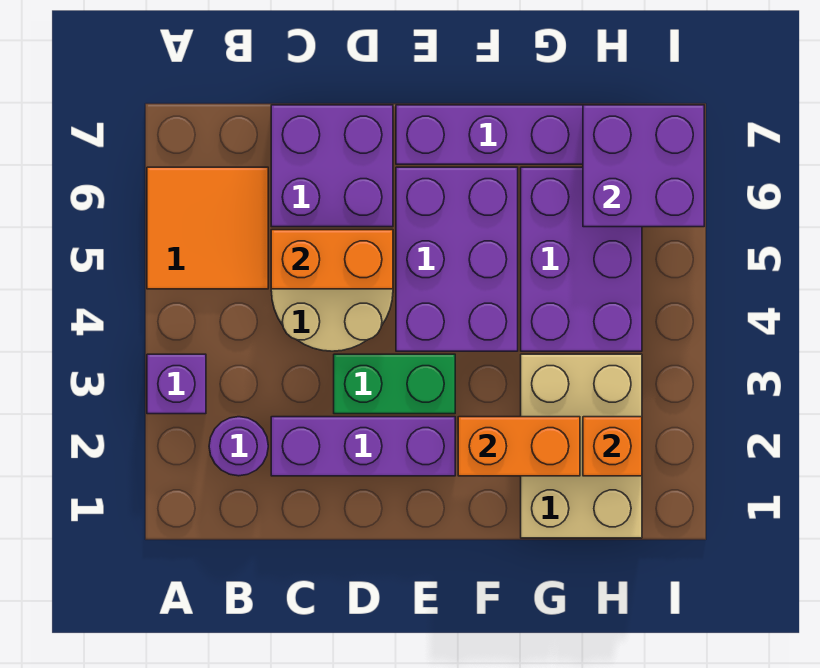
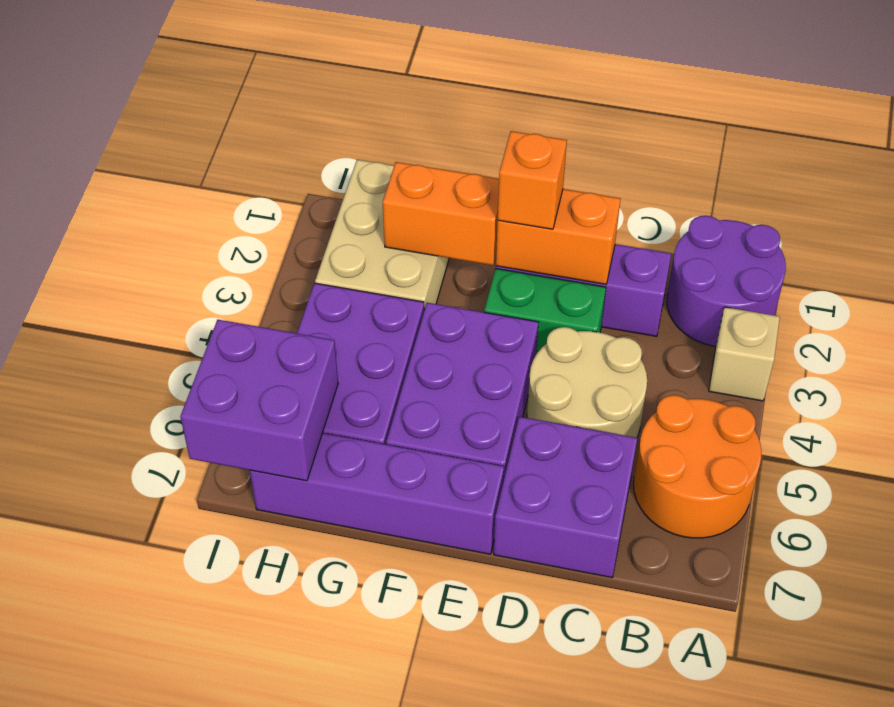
purple 1x1 brick [147,354,206,414] -> tan 1x1 brick [709,307,780,401]
orange 2x2 tile [147,167,268,289] -> orange 2x2 round brick [633,395,761,538]
purple 1x1 round brick [209,417,268,476] -> purple 2x2 round brick [667,216,786,347]
orange 1x2 brick [271,230,393,289] -> orange 1x2 brick moved to [496,189,620,284]
orange 1x1 brick [583,417,642,476] -> orange 1x1 brick moved to [498,131,567,229]

